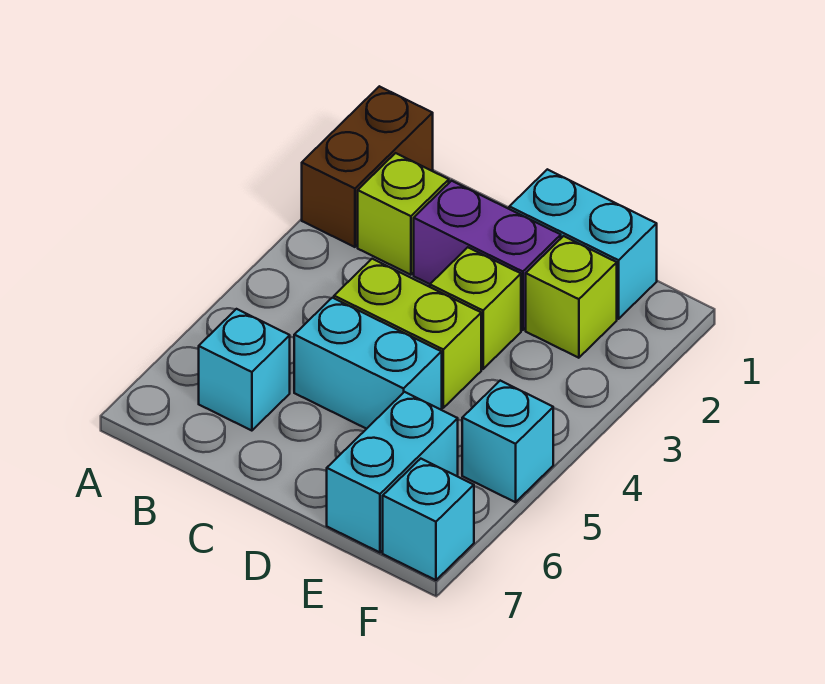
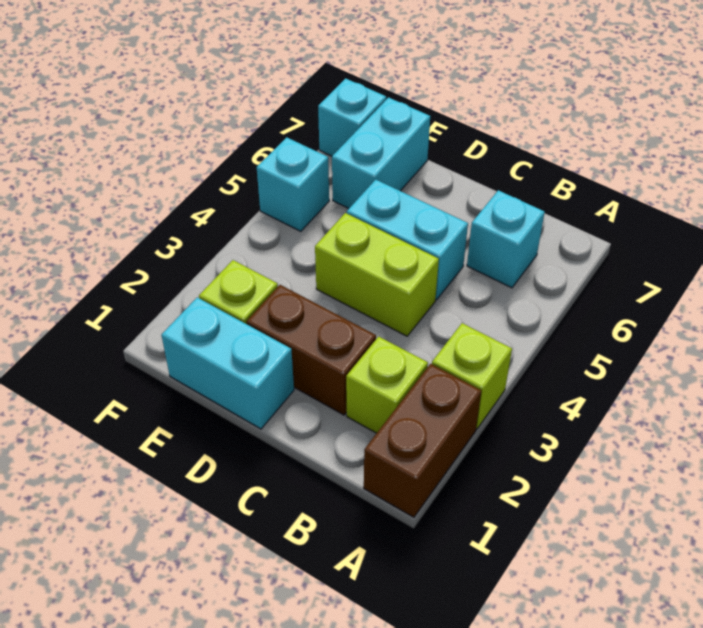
purple 1x2 brick [414,181,561,330] -> brown 1x2 brick [246,285,376,415]
lime 1x1 brick [430,247,521,369] -> lime 1x1 brick moved to [432,323,512,429]

